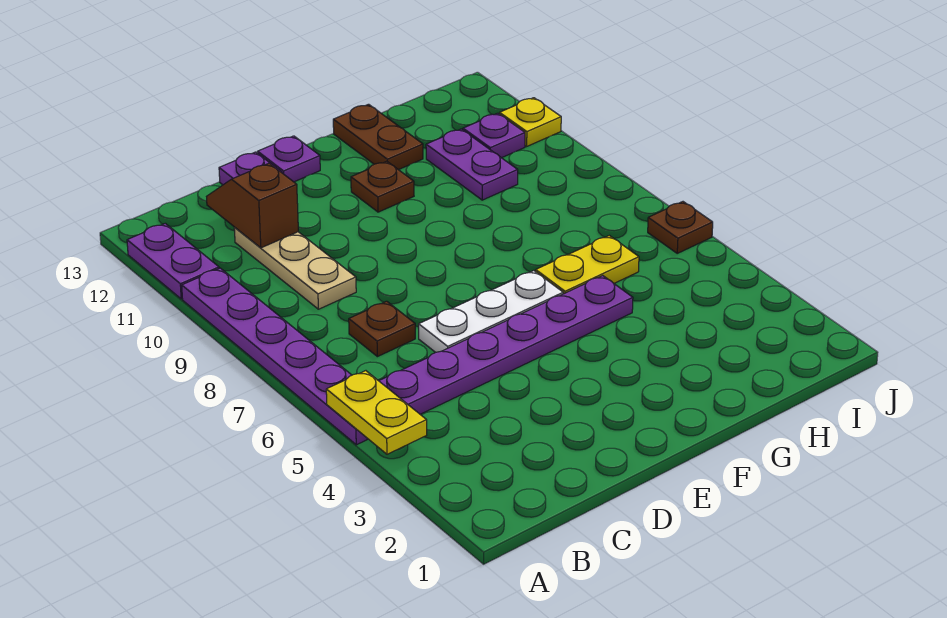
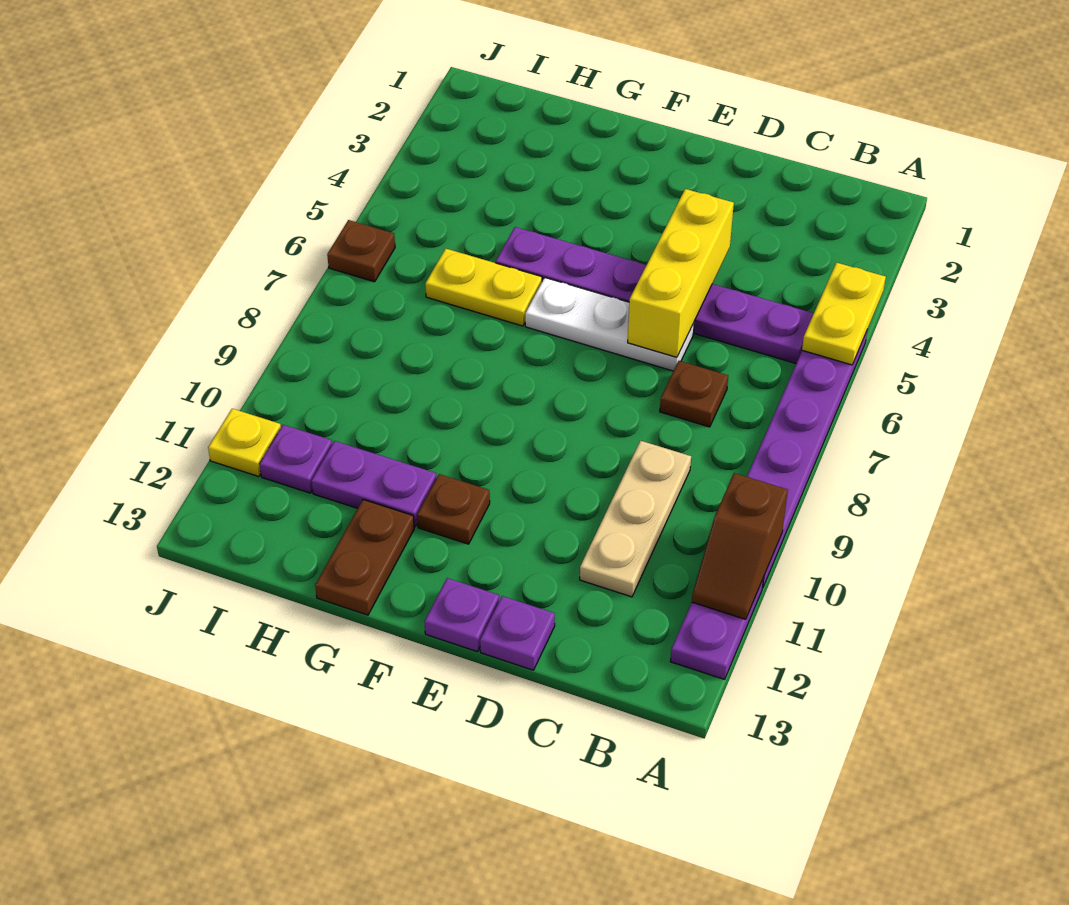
brown 1x2 slope [207,163,298,248] -> brown 1x2 slope moved to [692,473,788,619]
none -> yellow 1x3 brick [628,189,734,357]
purple 1x2 plate [426,129,518,200] -> purple 1x2 plate turned to [312,441,437,527]

